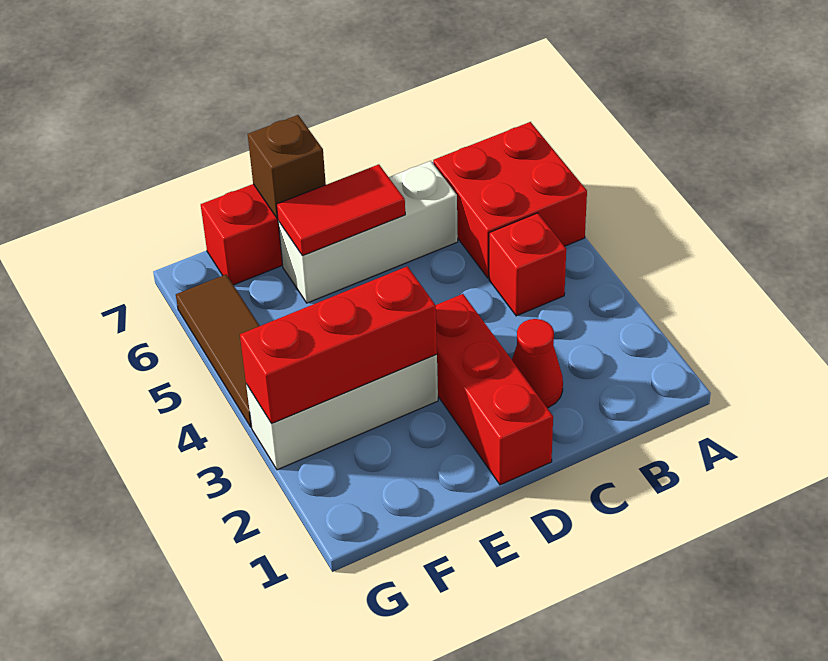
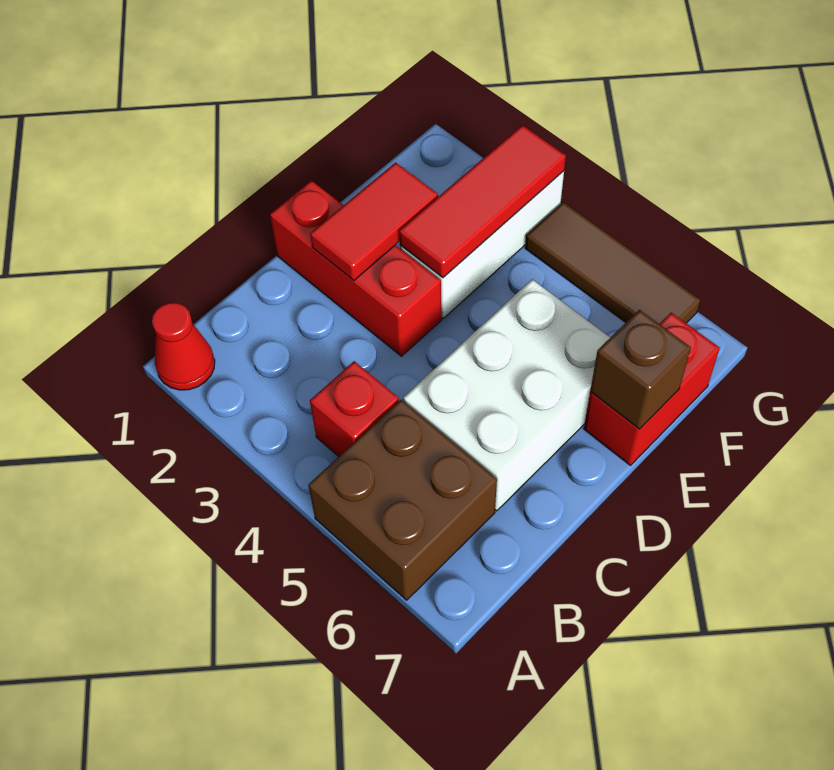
red 2x2 brick [433,122,587,278] -> brown 2x2 brick [308,400,497,600]
red 1x1 cone [512,319,563,408] -> red 1x1 cone moved to [152,303,215,390]
white 1x3 brick [278,161,458,303] -> white 2x3 brick [403,279,610,511]
red 1x2 tile [276,164,405,256] -> red 1x2 tile moved to [310,163,438,280]
red 1x3 brick [240,266,437,424] -> red 1x3 tile [399,125,566,278]

